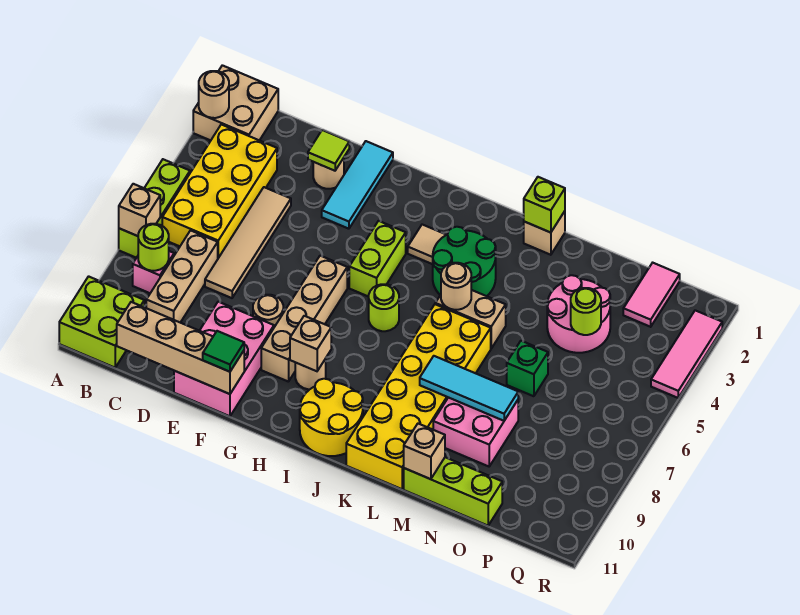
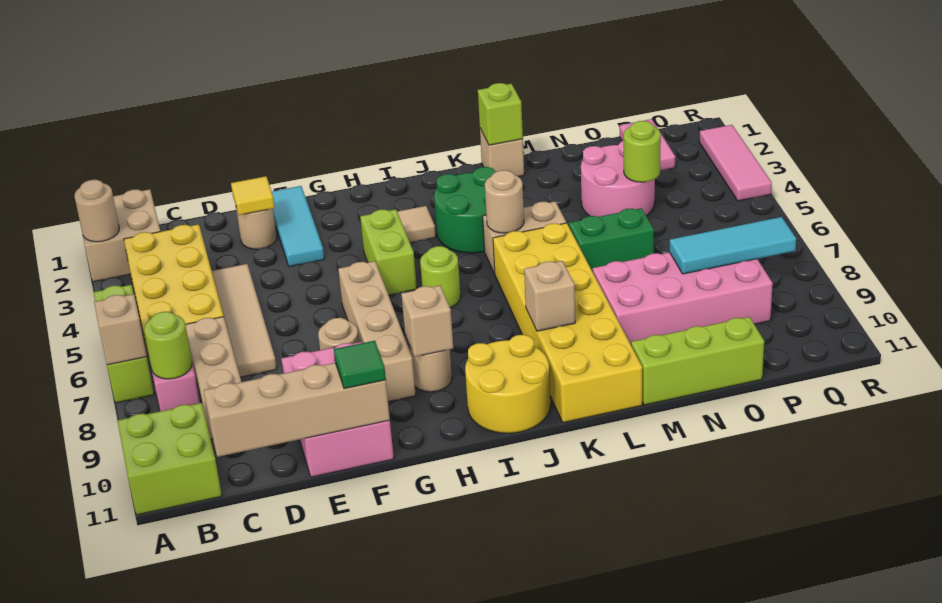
lime 1x1 tile [308,130,349,171] -> yellow 1x1 tile [231,176,275,215]
cyan 1x3 tile [420,356,518,421] -> cyan 1x3 tile moved to [669,217,796,274]
pink 2x2 brick [433,397,518,466] -> pink 2x4 brick [593,252,773,344]
tan 1x1 brick [404,424,445,479] -> tan 1x1 brick moved to [524,261,575,331]
green 1x1 brick [507,341,548,396] -> green 1x2 brick [569,208,654,272]

